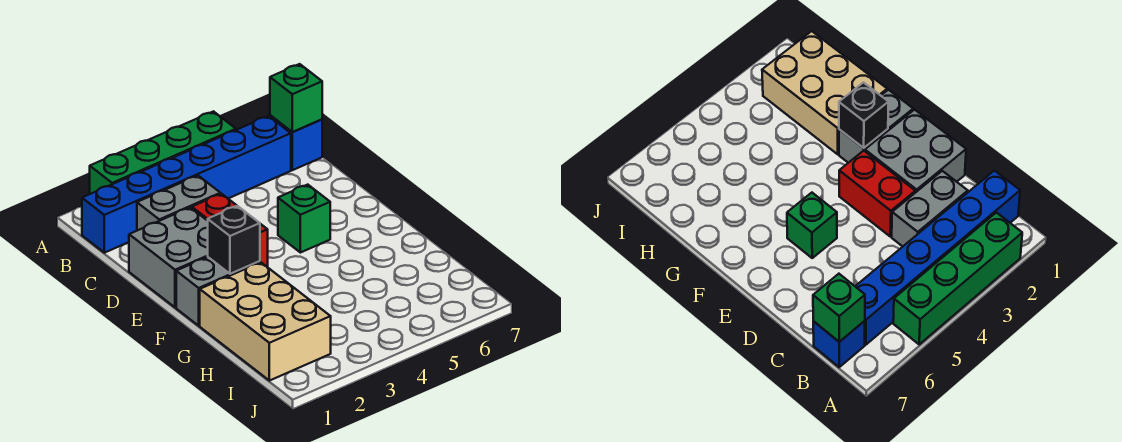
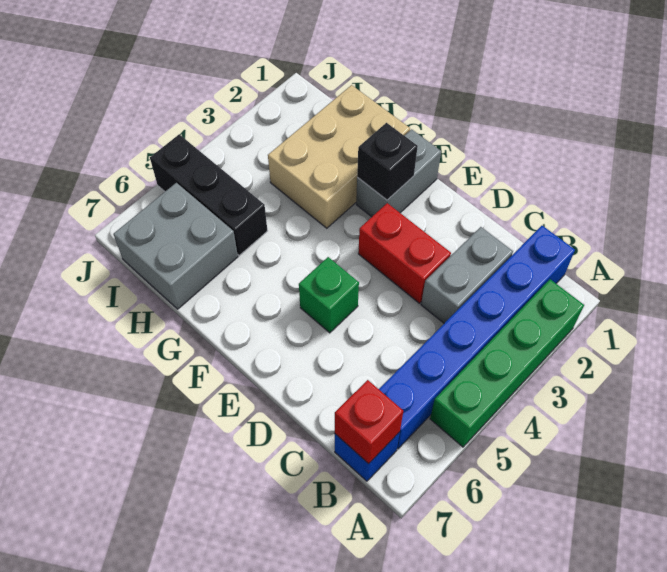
green 1x1 brick [270,64,322,132] -> red 1x1 brick [335,380,403,464]
grey 2x2 brick [129,208,208,308] -> grey 2x2 brick moved to [113,183,238,309]
tan 2x3 brick [200,262,331,381] -> tan 2x3 brick turned to [268,85,410,228]
none -> black 1x3 brick [150,134,267,255]

